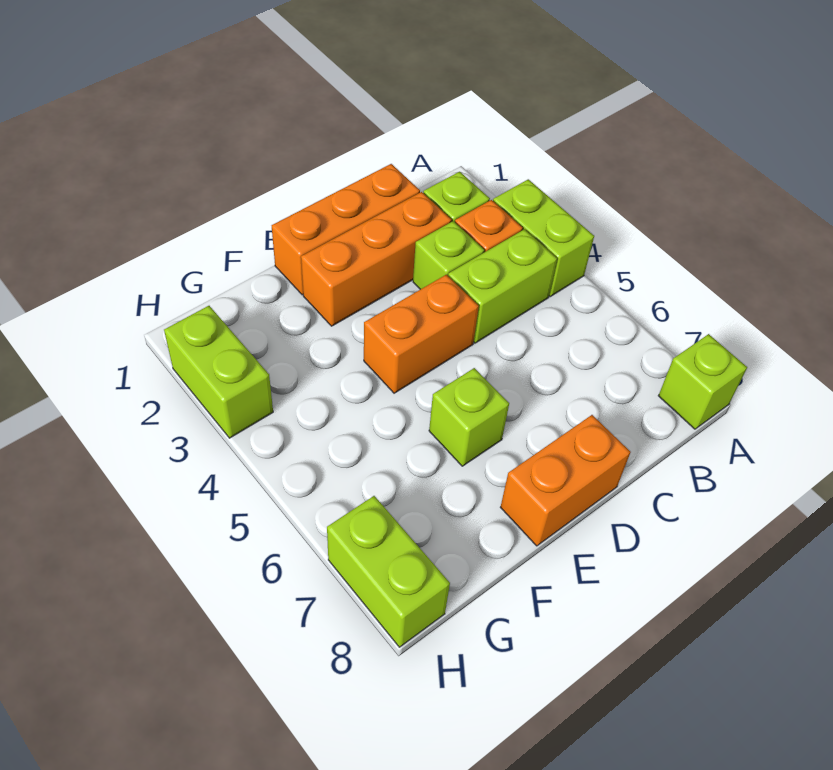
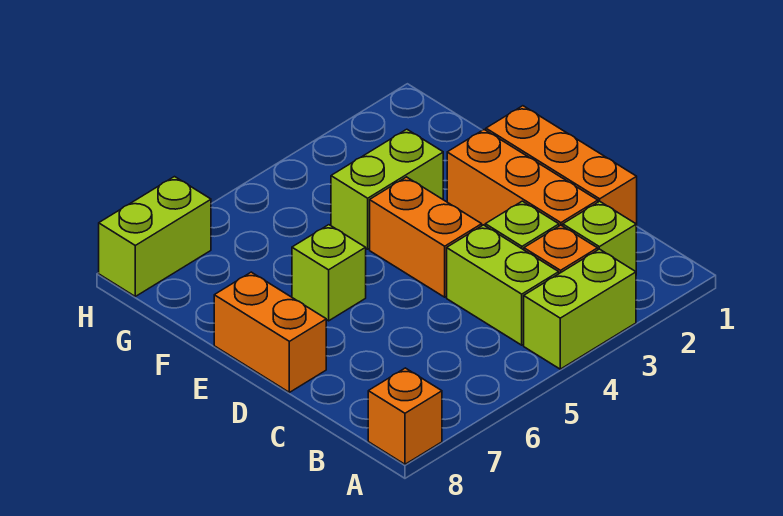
lime 1x1 brick [658,334,747,429] -> orange 1x1 brick [368,368,442,464]
lime 1x2 brick [164,306,273,438] -> lime 1x2 brick moved to [331,129,443,249]

